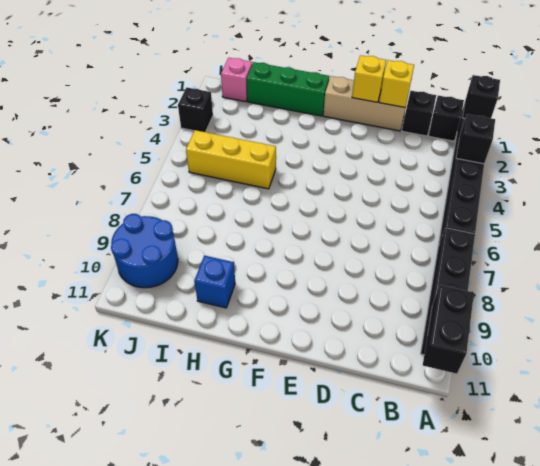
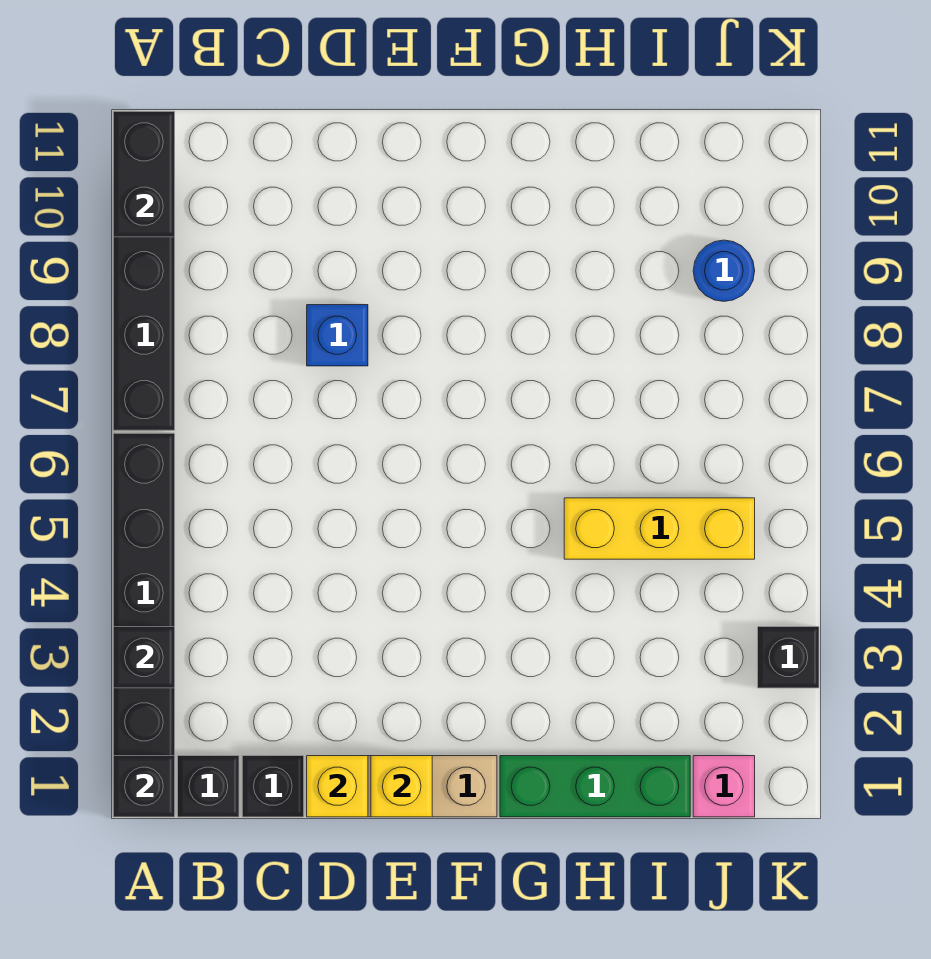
blue 1x1 brick [194,256,235,308] -> blue 1x1 brick moved to [307,305,368,366]
blue 2x2 round brick [111,214,178,288] -> blue 1x1 round brick [693,240,755,301]

